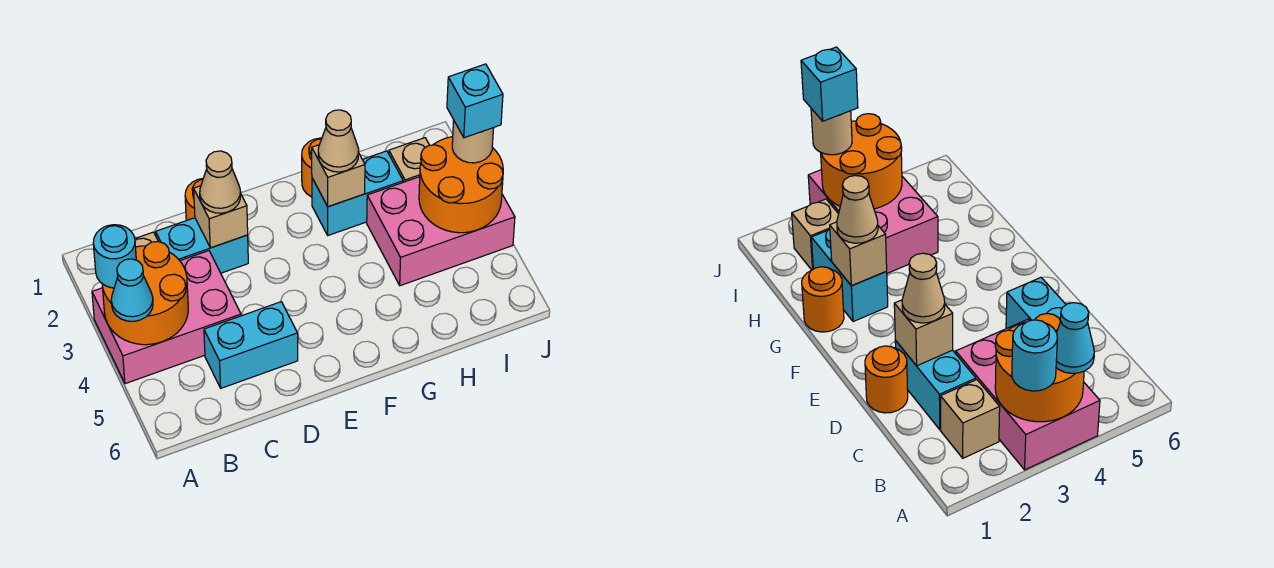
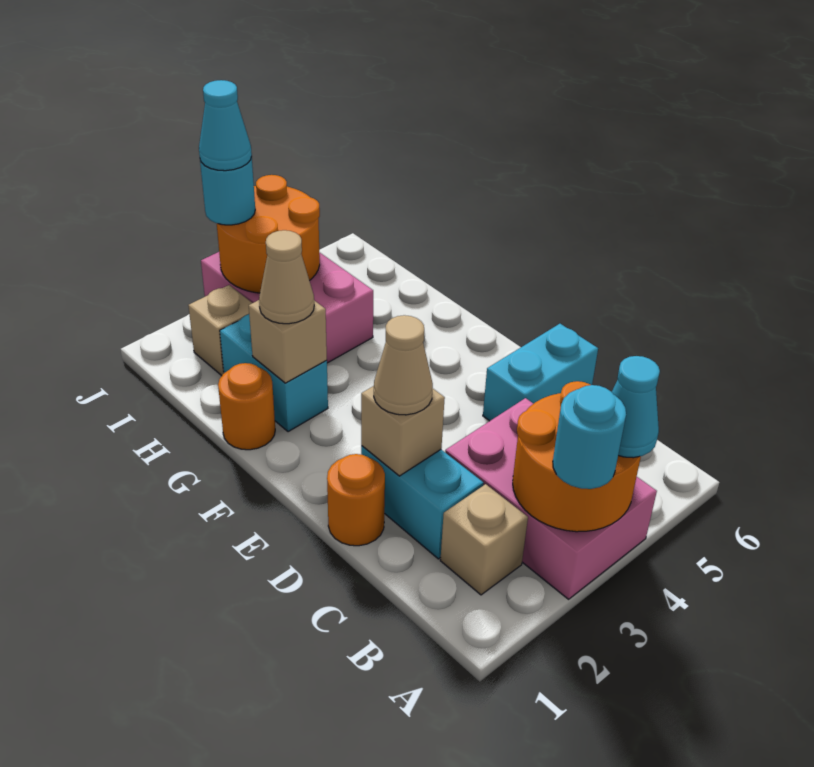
cyan 1x2 brick [204,302,298,388] -> cyan 1x2 brick turned to [483,324,598,421]
tan 1x1 round brick [452,121,494,163] -> cyan 1x1 round brick [200,157,255,225]
cyan 1x1 brick [447,64,503,138] -> cyan 1x1 cone [199,80,252,171]

